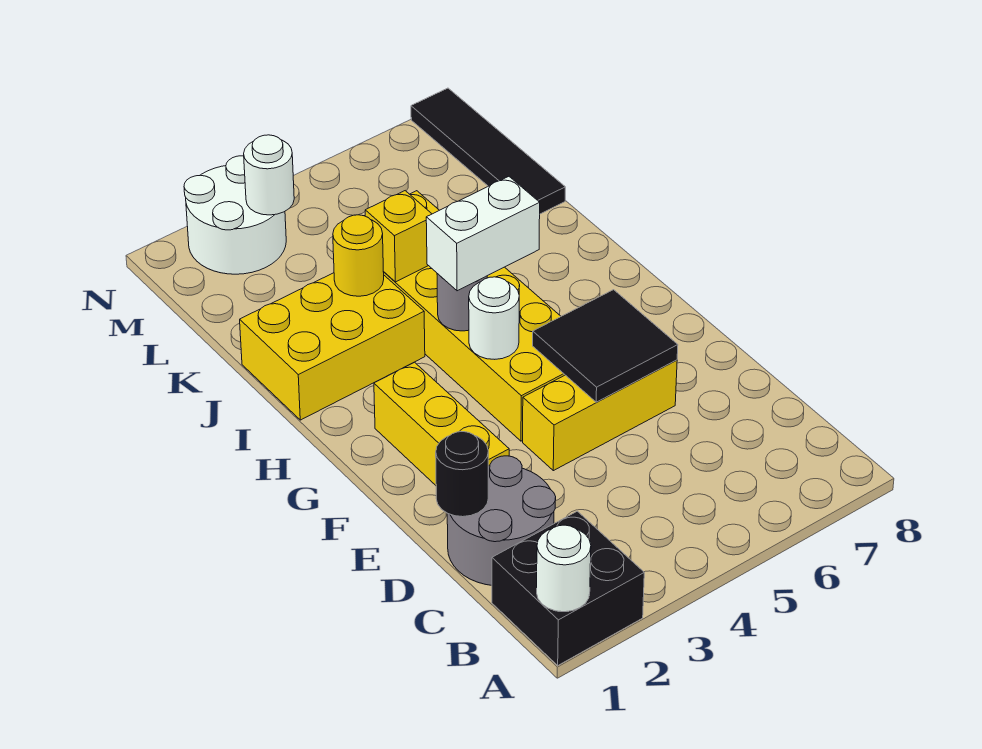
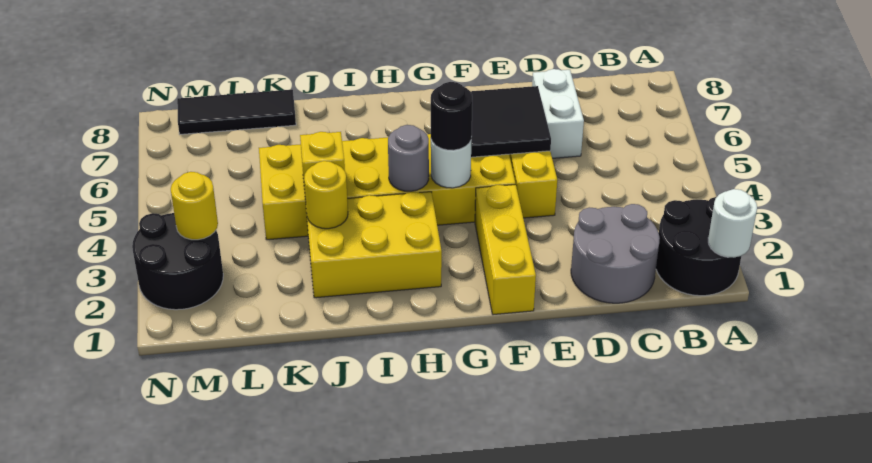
black 2x2 brick [492,511,644,665] -> black 2x2 round brick [656,197,741,296]
black 1x1 round brick [436,432,488,517] -> black 1x1 round brick moved to [431,82,472,150]
yellow 1x3 brick [374,362,509,485] -> yellow 1x3 brick turned to [475,185,536,315]
white 1x2 brick [426,177,540,291] -> white 1x2 brick moved to [532,69,584,158]
yellow 2x3 brick [240,273,425,420] -> yellow 2x3 brick turned to [306,192,442,298]
black 1x4 tile [411,88,565,214] -> black 1x3 tile [177,90,296,134]
white 2x2 round brick [184,156,286,274] -> black 2x2 round brick [132,213,223,310]
white 1x1 round brick [244,135,294,215] -> yellow 1x1 round brick [171,172,218,240]

